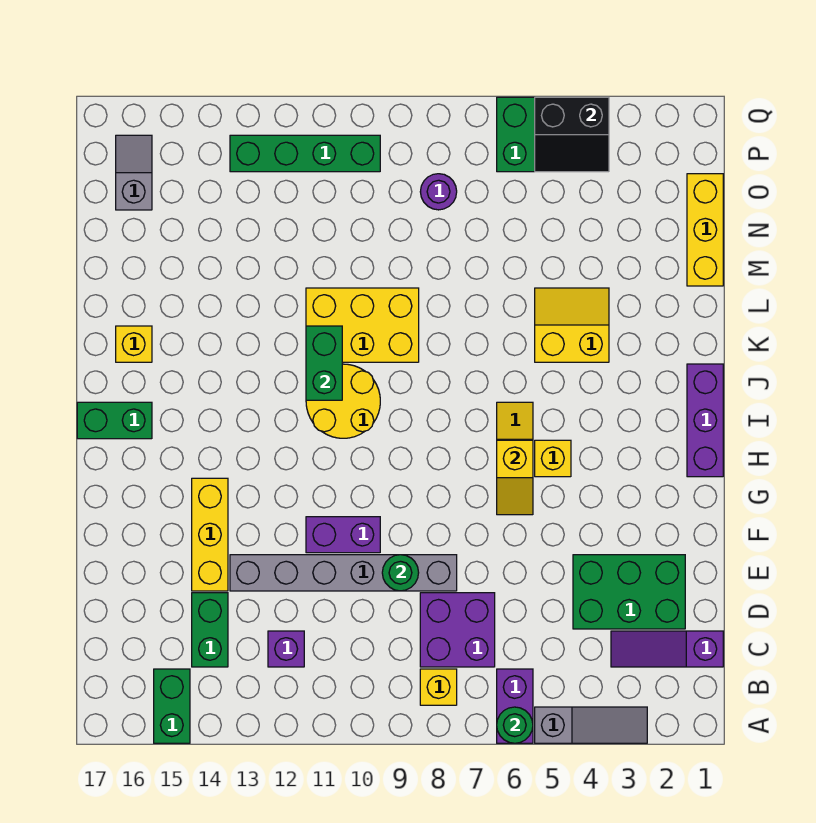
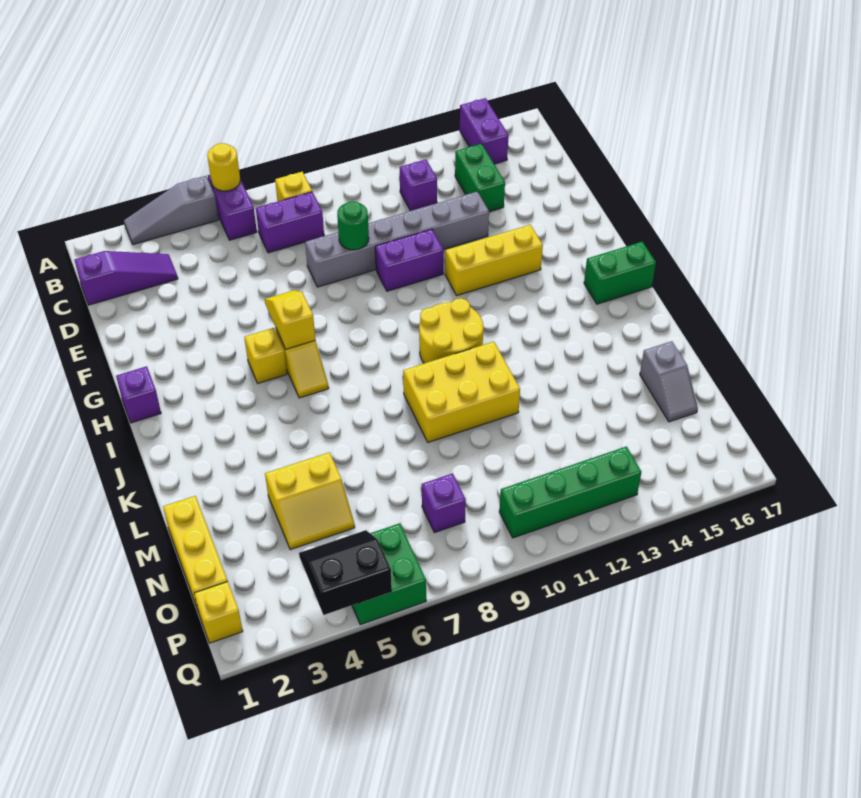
green 1x1 round brick [497,707,533,743] -> yellow 1x1 round brick [207,143,240,191]
green 1x2 brick [154,669,190,743] -> purple 1x2 brick [460,98,509,164]
purple 2x2 brick [420,593,495,667] -> purple 1x2 brick [256,192,324,253]
green 2x3 brick [573,555,685,629] -> none
yellow 1x3 brick [192,478,228,591] -> yellow 1x3 brick turned to [445,225,543,296]
purple 1x3 brick [687,364,723,477] -> purple 1x1 brick [116,366,161,423]
green 1x2 brick [306,326,342,400] -> none
yellow 2x2 slope [535,288,609,362] -> yellow 2x2 slope moved to [265,452,355,550]
yellow 1x1 brick [116,326,152,362] -> yellow 1x1 brick moved to [194,582,243,643]
purple 1x1 round brick [420,174,457,210] -> purple 1x1 brick [422,473,466,533]
grey 1x2 slope [116,135,152,210] -> grey 1x2 slope moved to [640,341,698,422]

